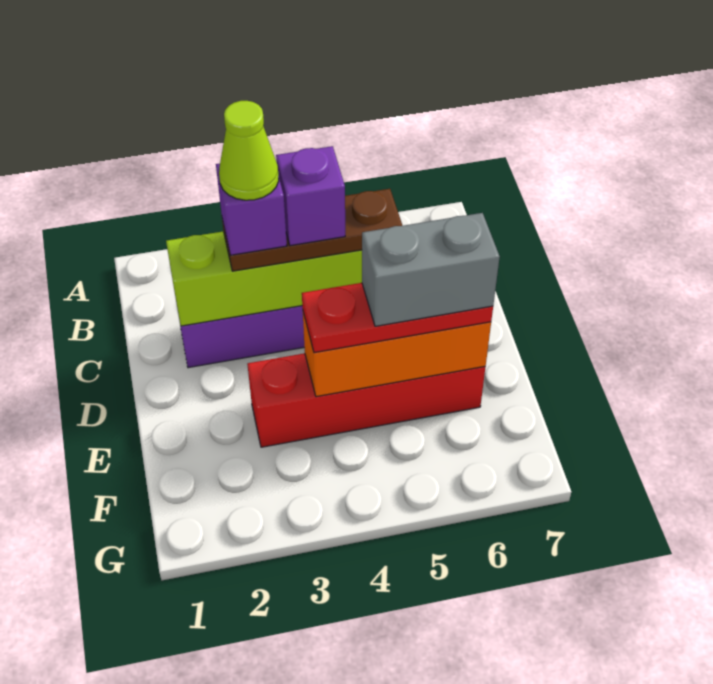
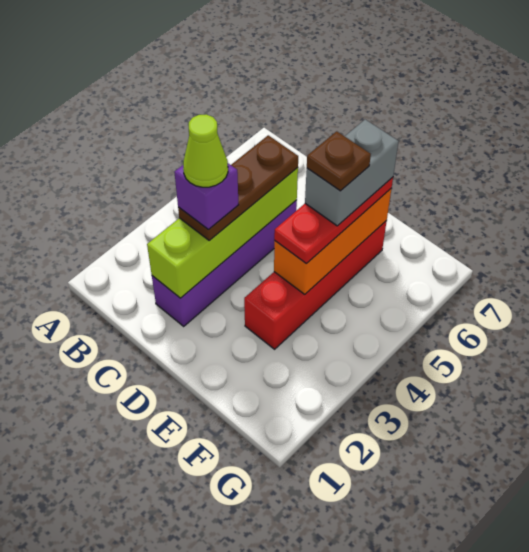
purple 1x1 brick [276,146,345,246] -> none
none -> brown 1x1 plate [307,131,371,191]

